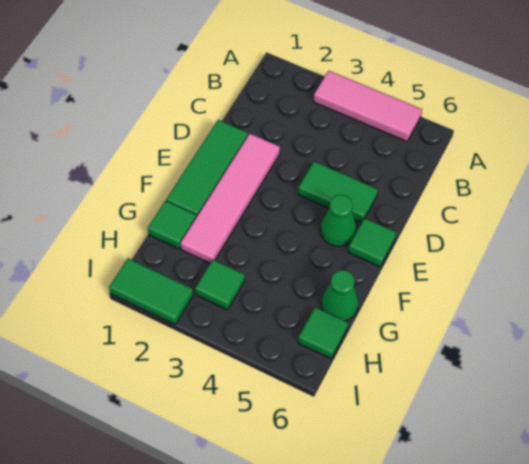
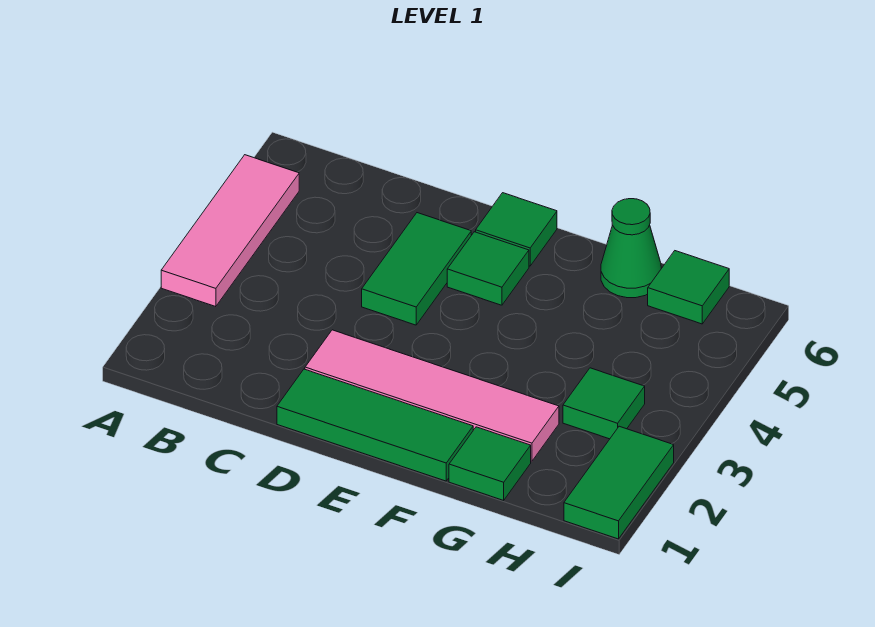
green 1x1 cone [321,195,356,246] -> green 1x1 tile [447,232,529,305]

